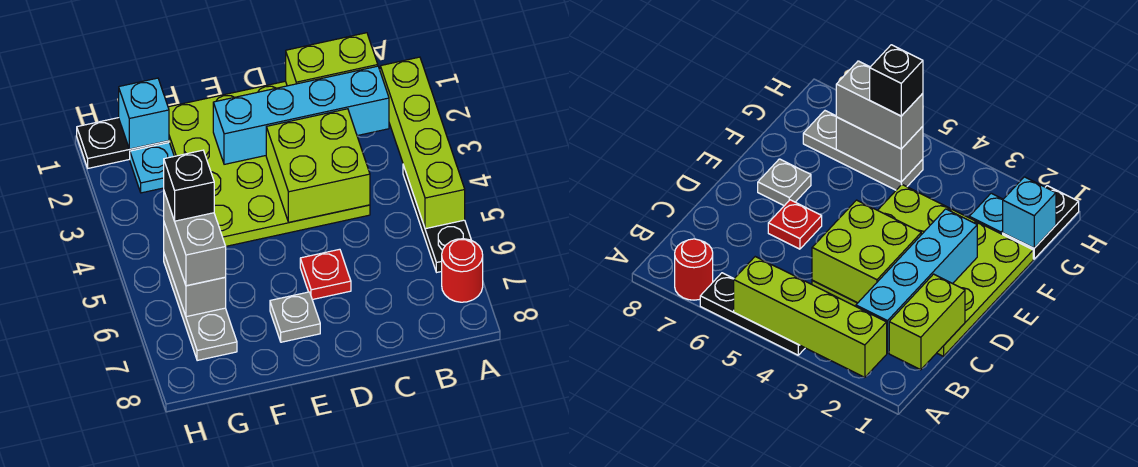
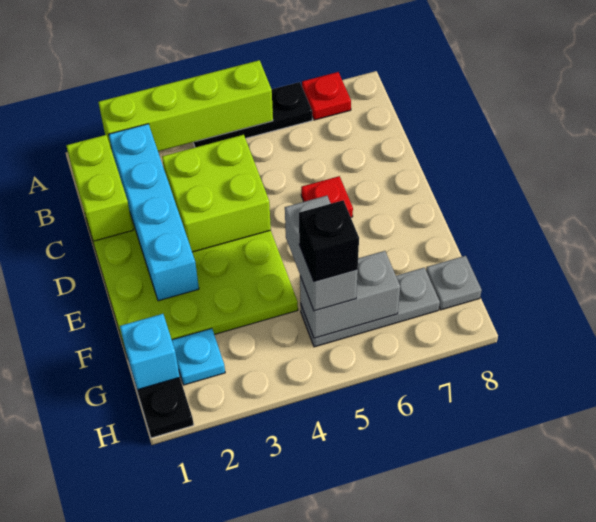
red 1x1 round brick [442,239,483,302] -> red 1x1 plate [302,72,351,120]
grey 1x1 plate [270,292,320,342] -> grey 1x1 plate moved to [426,256,482,310]
grey 1x2 brick [164,192,226,286] -> grey 1x2 brick turned to [285,196,358,311]

